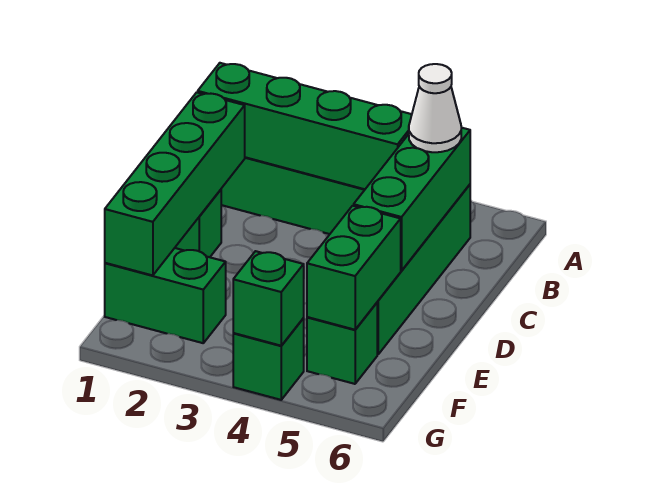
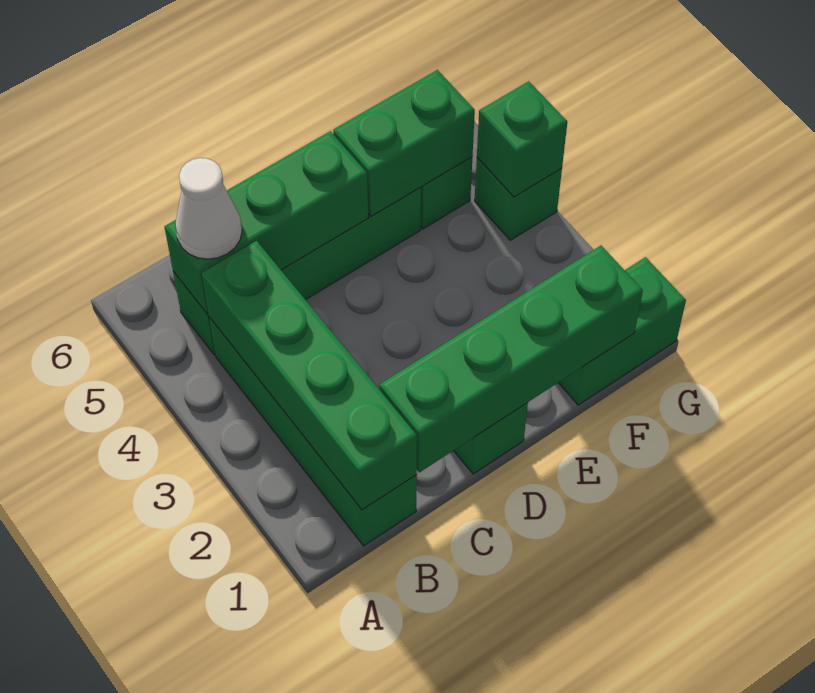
green 1x2 brick [105,248,226,343] -> green 1x2 brick turned to [558,257,686,405]

